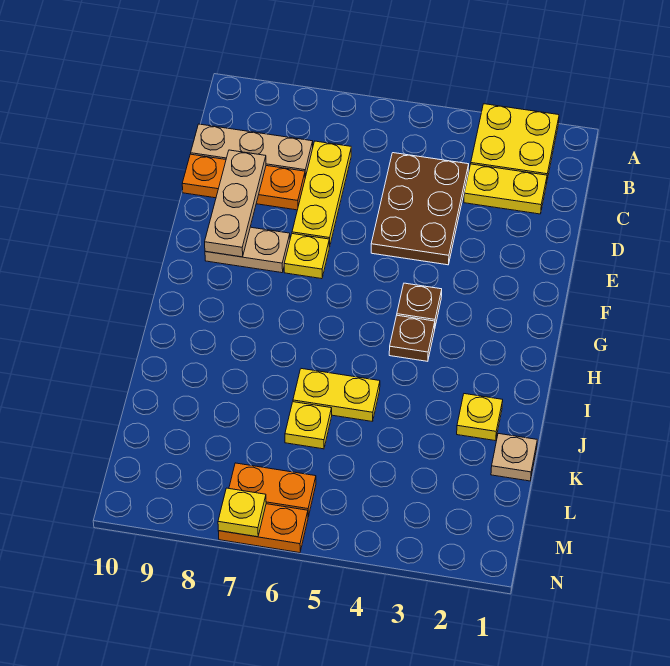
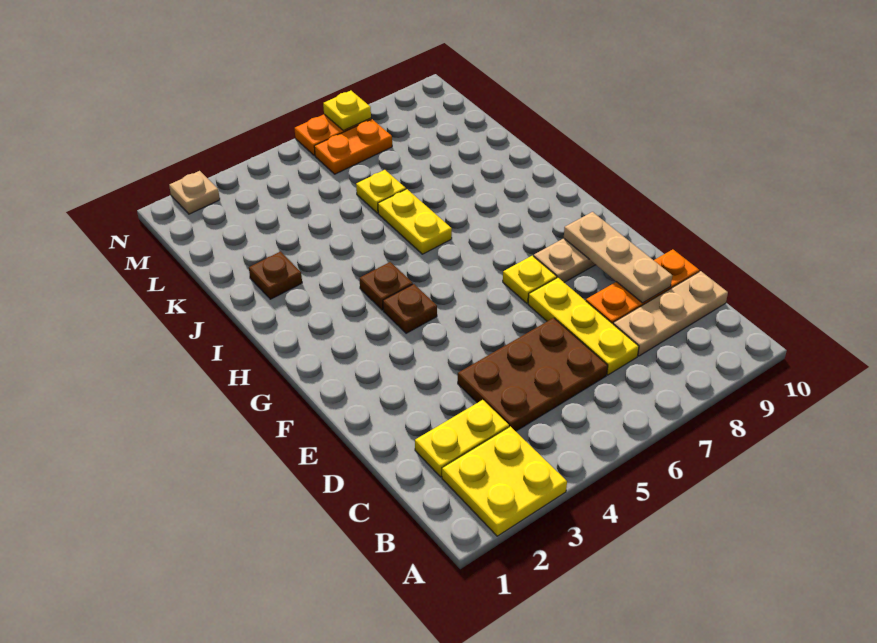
brown 2x3 plate [371,153,469,265] -> brown 2x3 plate turned to [458,318,608,431]
yellow 1x1 plate [457,394,503,441] -> brown 1x1 plate [249,252,302,299]
yellow 1x2 plate [293,369,380,422] -> yellow 1x2 plate turned to [378,189,452,254]
tan 1x1 plate [491,434,537,481] -> tan 1x1 plate moved to [169,171,220,214]

